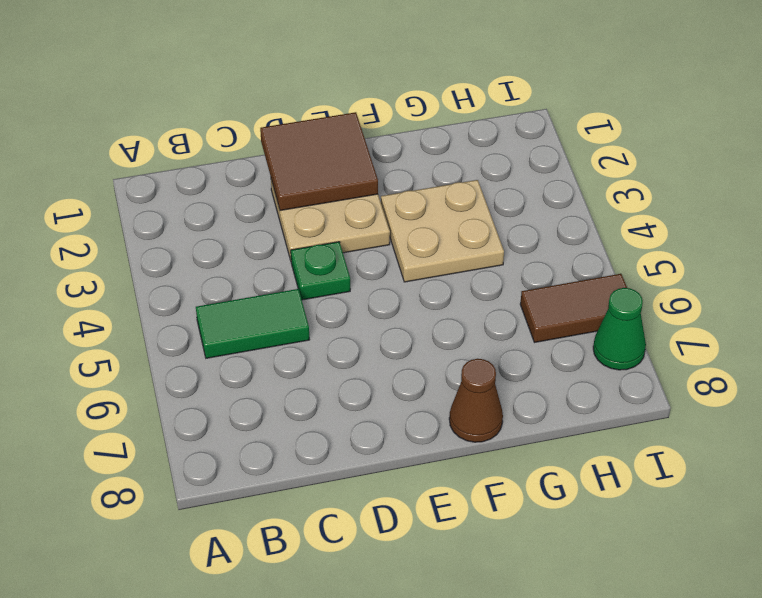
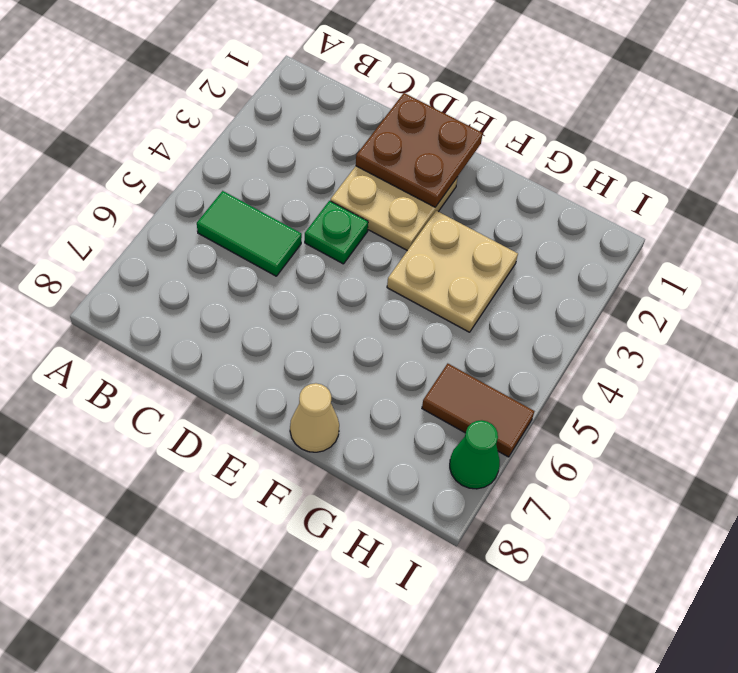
brown 2x2 tile [260,112,378,211] -> brown 2x2 plate [356,93,483,207]
brown 1x1 cone [449,359,503,442] -> tan 1x1 cone [290,383,339,452]

